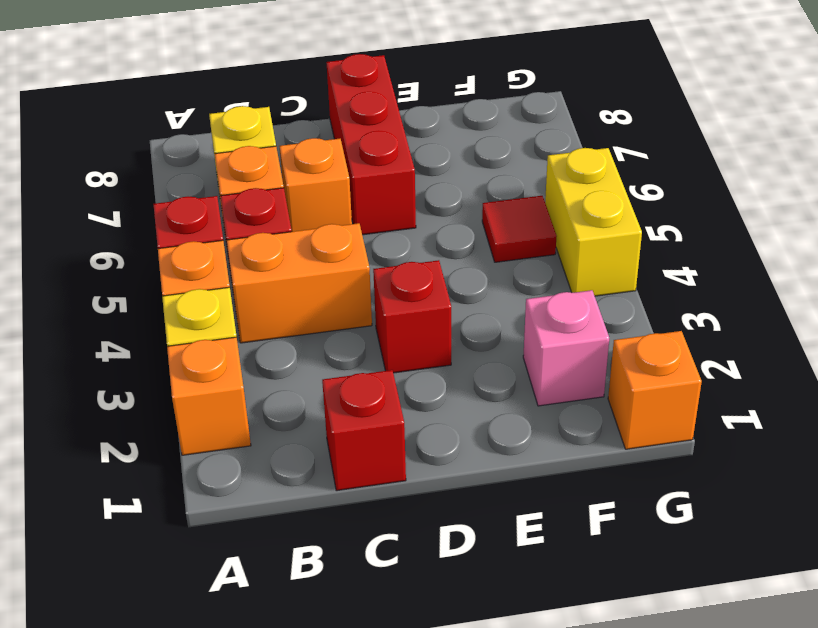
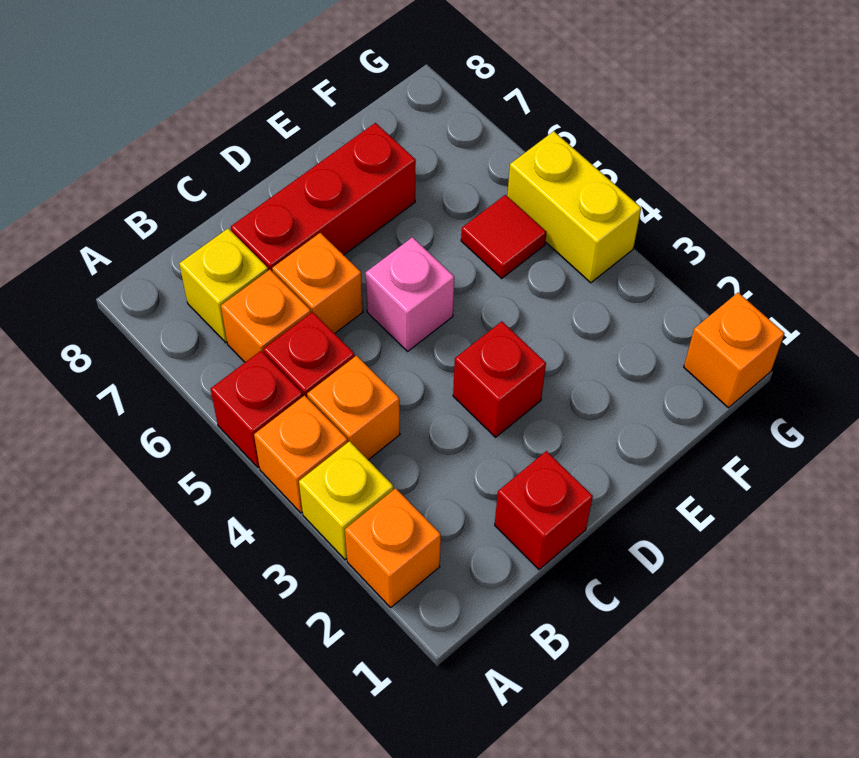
orange 1x2 brick [227,223,372,343] -> orange 1x1 brick [307,356,400,460]
red 1x3 brick [326,54,416,235] -> red 1x3 brick turned to [231,123,416,272]
pink 1x1 brick [523,290,609,406] -> pink 1x1 brick moved to [366,237,454,351]

